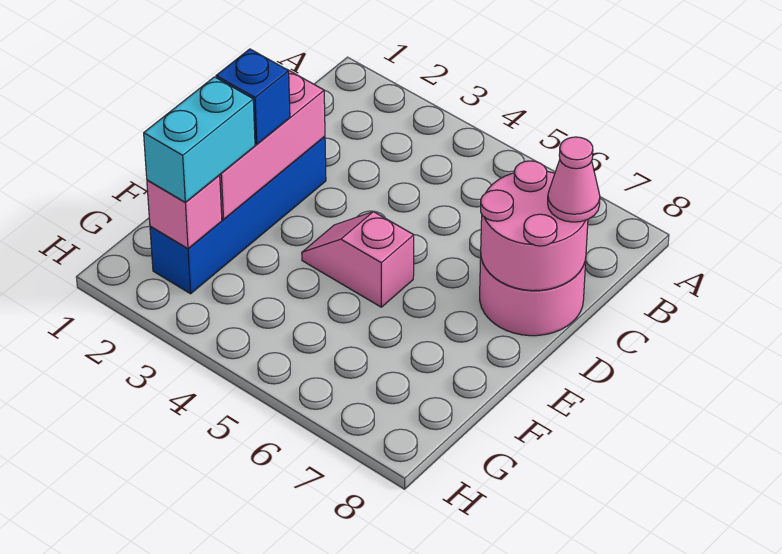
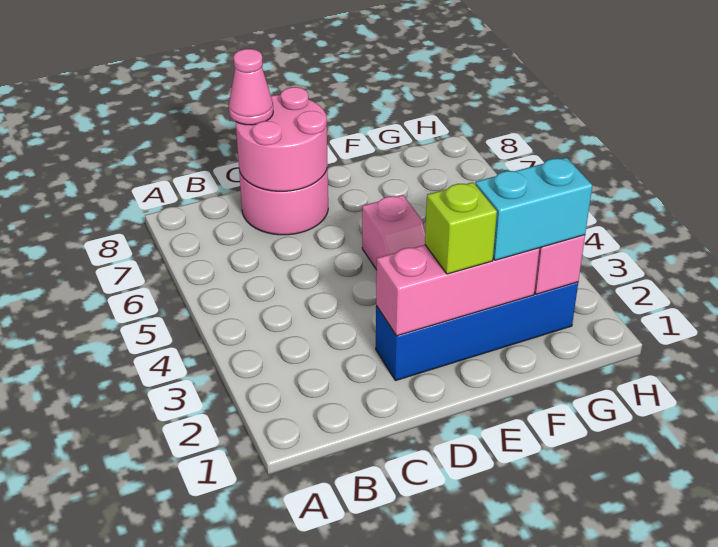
blue 1x1 brick [216,49,290,144] -> lime 1x1 brick [425,182,497,274]

